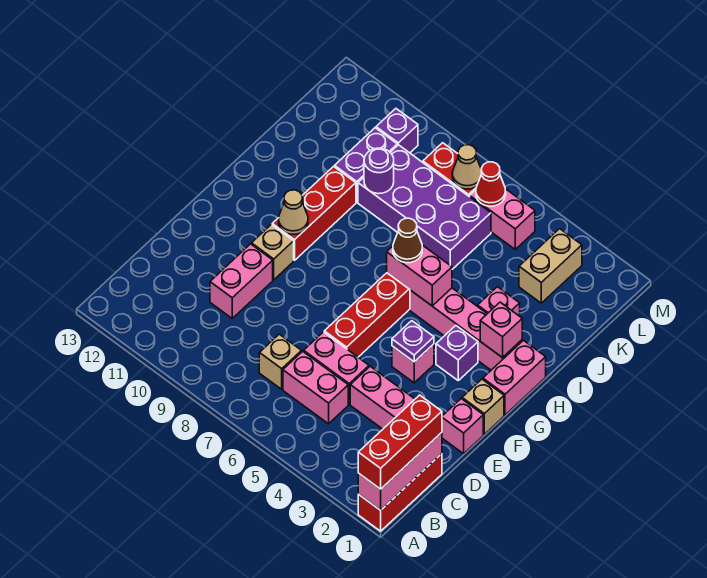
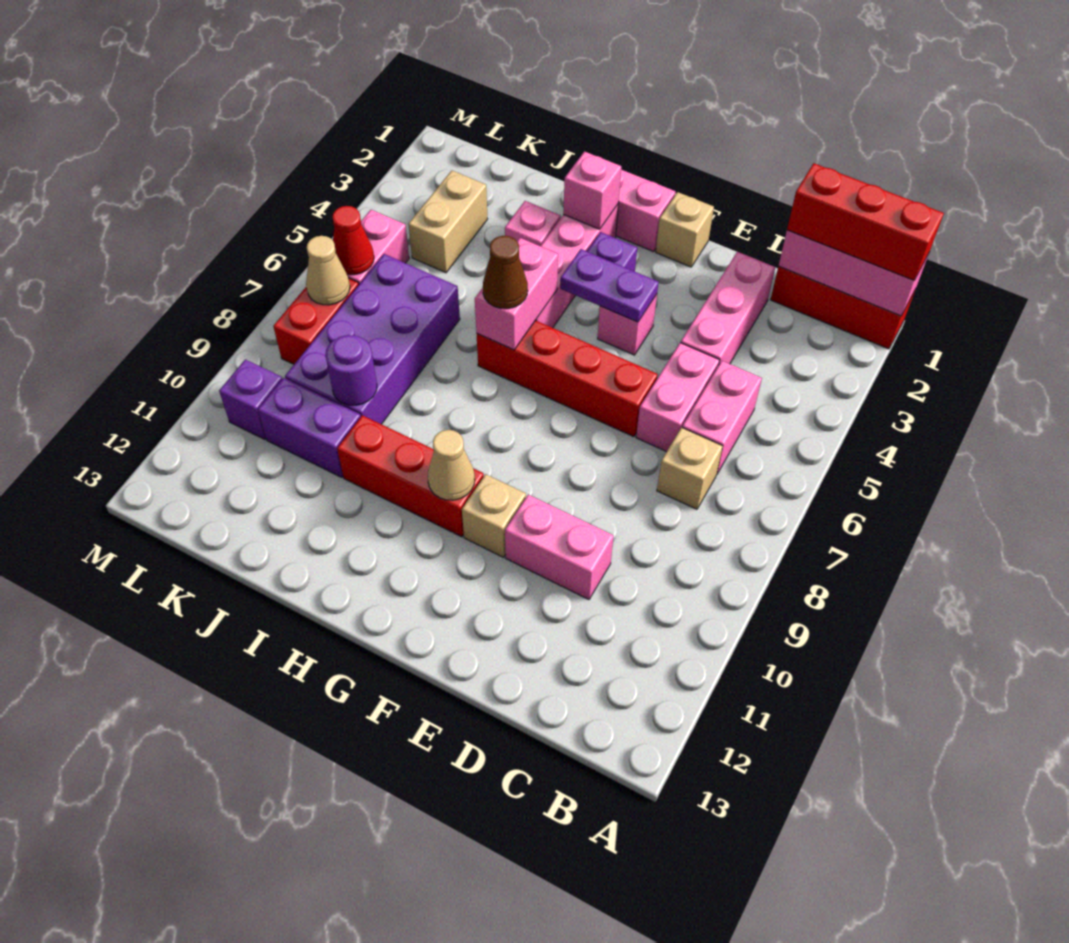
pink 1x1 brick [442,399,483,454] -> none
purple 1x1 plate [392,321,434,362] -> purple 1x2 plate [560,249,659,322]
tan 1x2 brick [519,229,582,303] -> tan 1x2 brick turned to [408,171,487,273]

